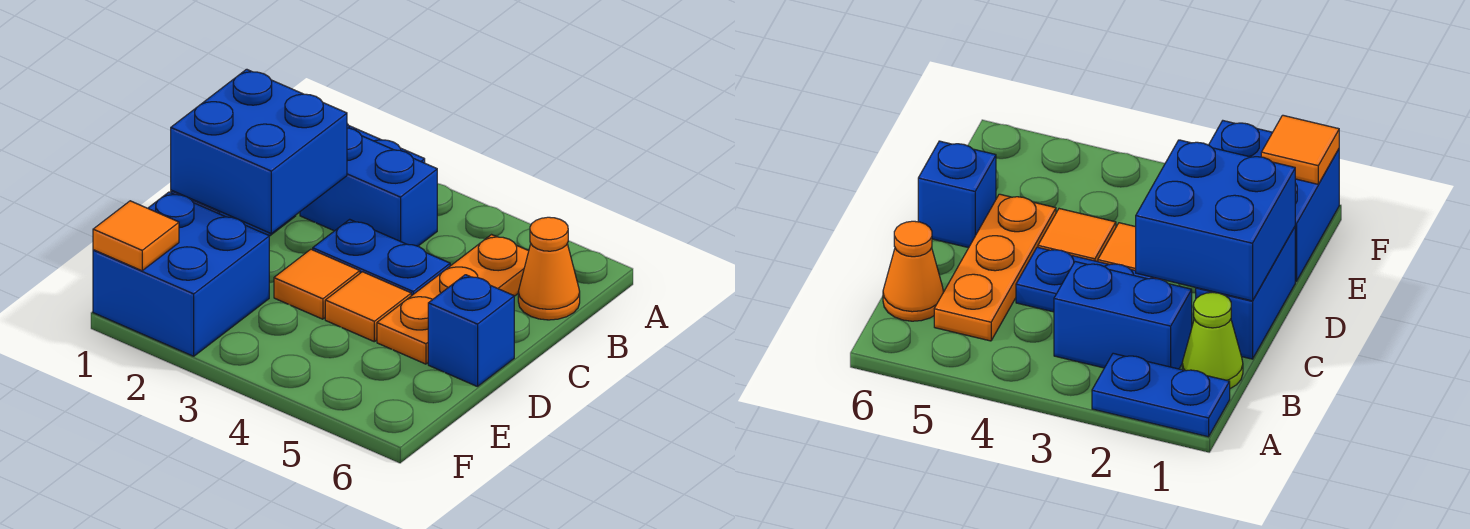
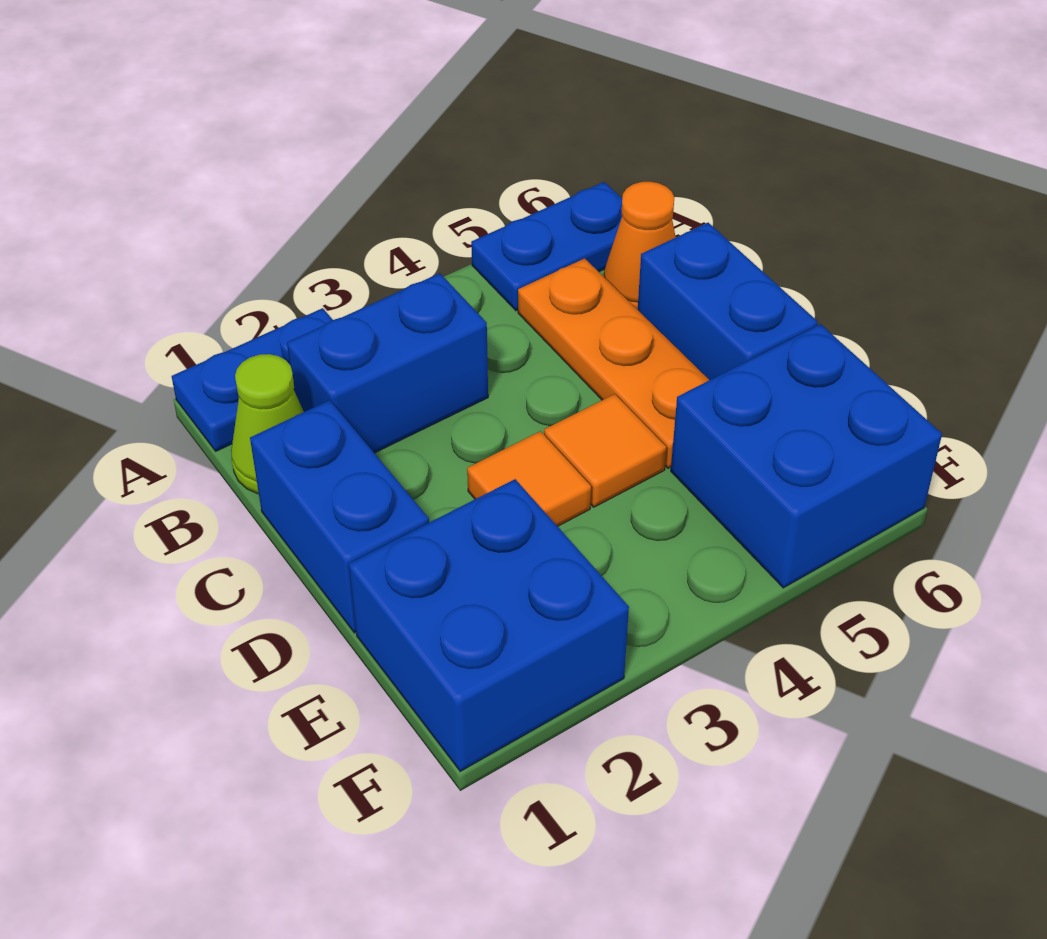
blue 2x2 brick [171,69,347,233] -> blue 2x2 brick moved to [671,324,942,588]
blue 1x2 plate [313,219,450,296] -> blue 1x2 plate moved to [471,182,622,311]
blue 1x1 brick [428,275,514,387] -> blue 1x2 brick [638,223,818,380]
orange 1x1 tile [93,201,179,271] -> none

